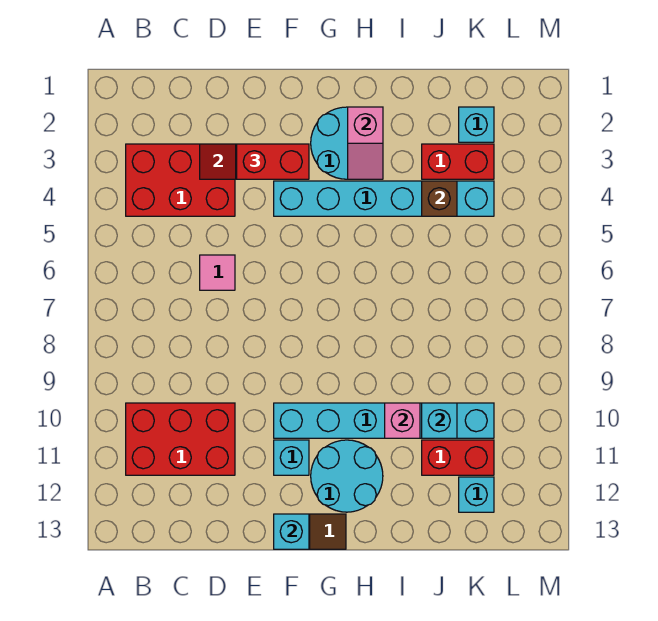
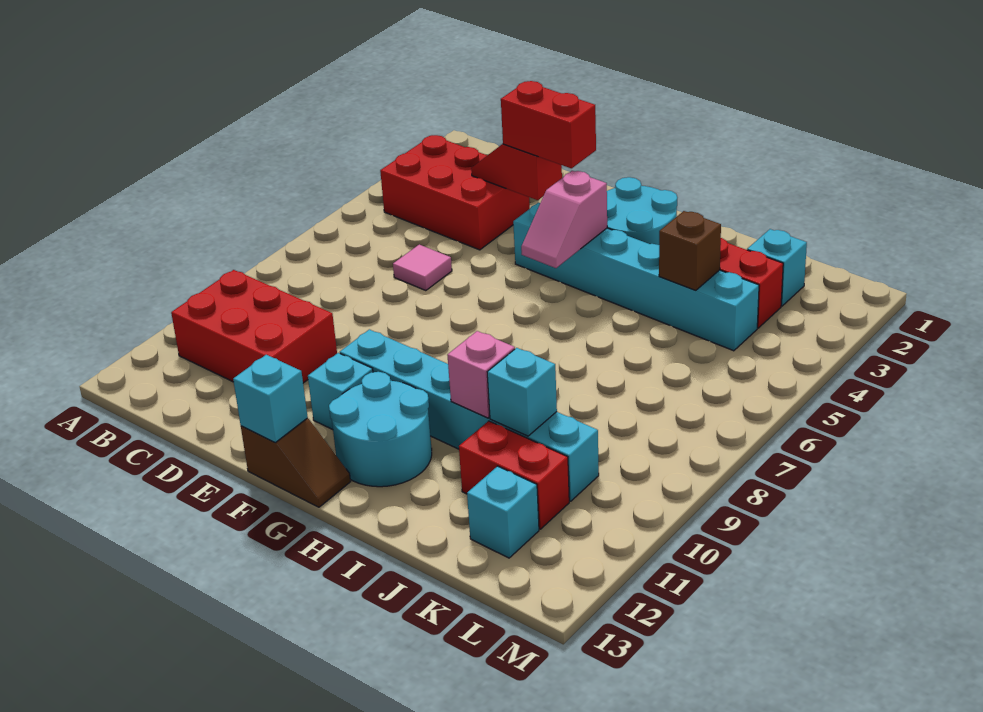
pink 1x2 slope [348,107,383,179] -> pink 1x2 slope moved to [521,171,607,268]

